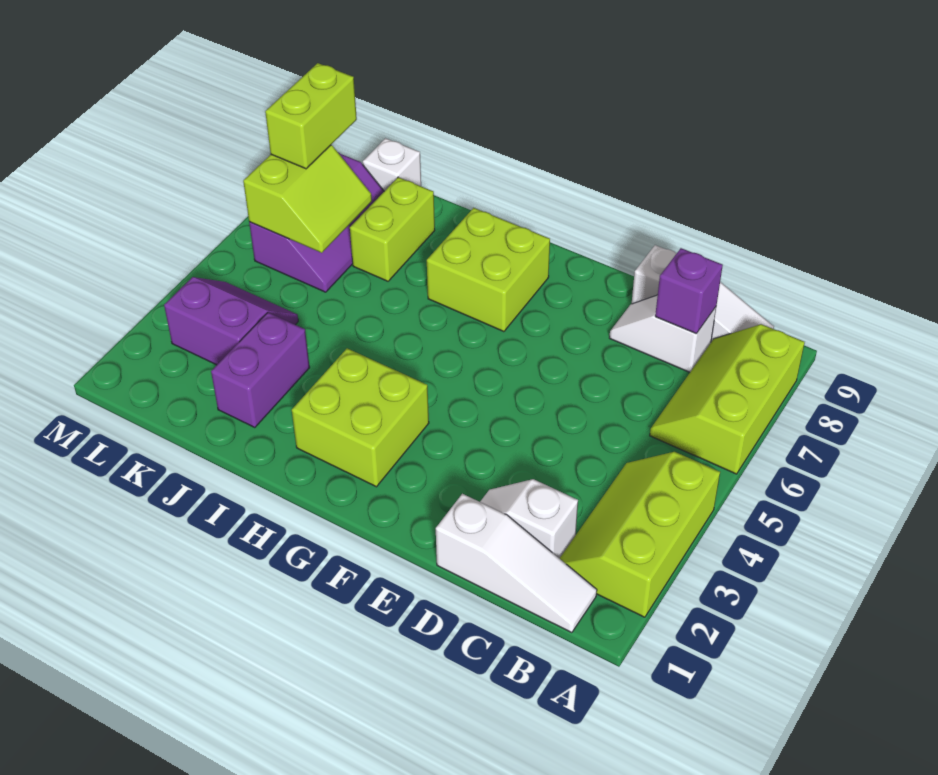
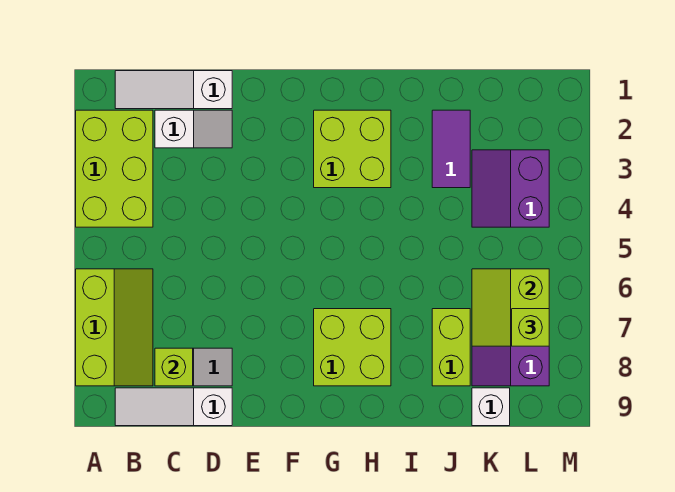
lime 2x3 slope [560,452,720,617] -> lime 2x3 brick [76,110,153,227]
purple 1x1 brick [655,248,723,334] -> lime 1x1 brick [155,348,193,386]
purple 1x2 brick [211,312,310,428] -> purple 1x2 tile [432,110,470,188]
purple 2x2 slope [164,277,298,365] -> purple 2x2 slope turned to [472,150,549,227]
lime 1x2 brick [265,63,357,169] -> lime 1x1 brick [512,309,549,346]

